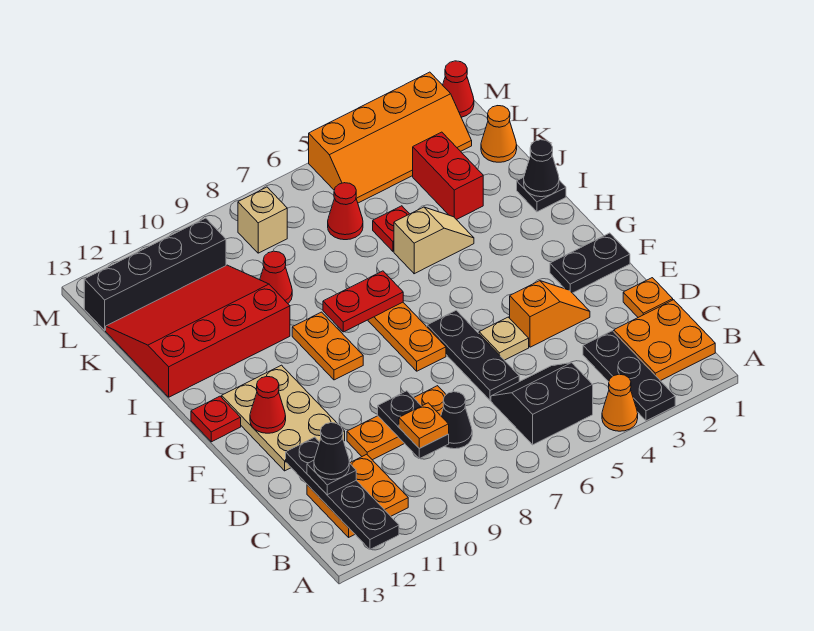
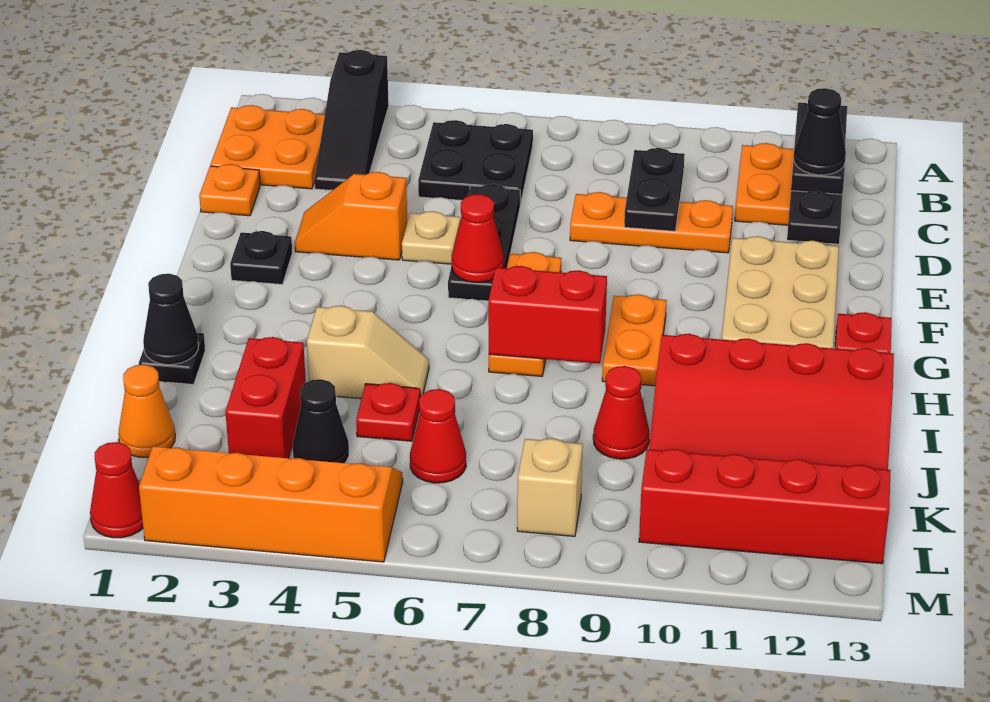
black 1x3 plate [583,331,675,421] -> black 1x3 slope [314,50,389,190]
orange 1x1 cone [602,374,638,431] -> none
black 2x2 slope [491,363,593,445] -> black 2x2 plate [418,120,533,205]
black 1x1 cone [441,392,472,449] -> black 1x1 cone moved to [293,379,349,463]
orange 1x1 plate [399,403,449,448] -> none
black 1x2 plate [550,233,630,293] -> black 1x1 plate [230,231,292,284]
red 1x1 cone [250,376,286,433] -> red 1x1 cone moved to [452,194,504,282]
red 1x2 plate [323,271,403,332] -> red 1x2 brick [488,266,607,363]
tan 1x2 slope [394,207,474,274] -> tan 1x2 slope turned to [307,306,429,399]
black 1x4 brick [84,218,226,330] -> red 1x4 brick [639,449,891,564]

